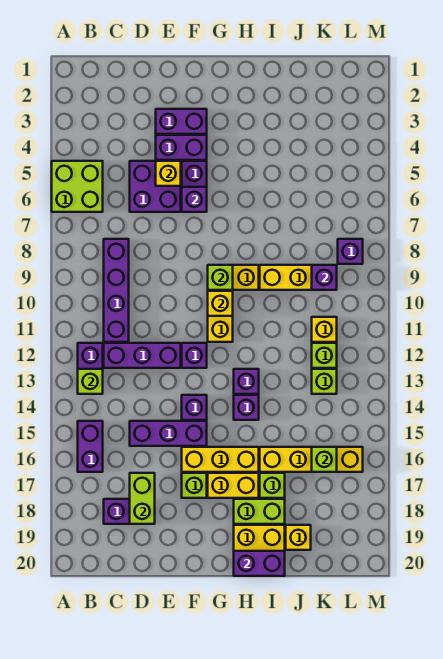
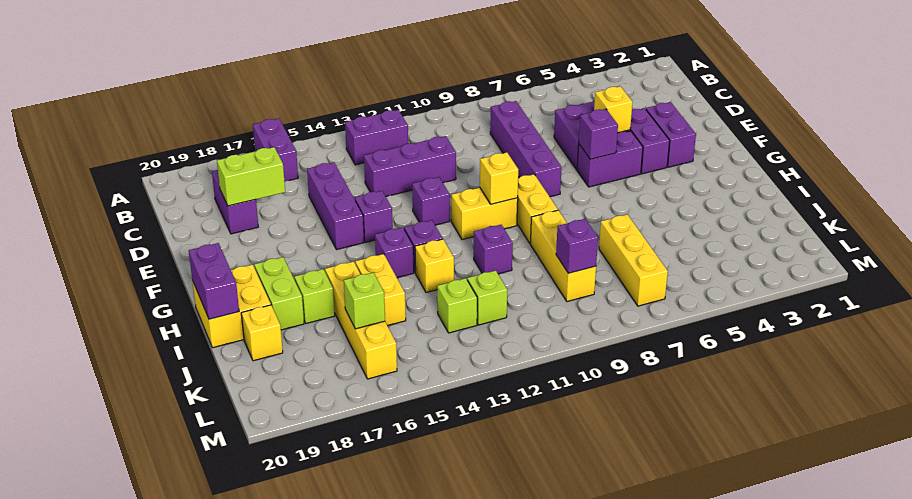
lime 2x2 brick [52,161,103,212] -> none
lime 1x1 brick [78,369,103,394] -> none
purple 1x2 brick [78,421,103,472] -> purple 1x2 brick turned to [253,119,298,182]
purple 1x4 brick [104,239,129,342] -> purple 1x4 brick turned to [490,101,561,197]
purple 1x3 brick [104,343,181,368] -> purple 1x3 brick turned to [364,136,456,196]
yellow 1x3 brick [182,447,259,472] -> yellow 1x3 brick moved to [599,214,668,306]
lime 1x1 brick [182,473,207,498] -> none
lime 1x1 brick [208,265,233,290] -> none
yellow 1x2 brick [208,473,259,498] -> yellow 1x2 brick moved to [355,254,406,326]
yellow 1x1 brick [312,317,337,342] -> yellow 1x1 brick moved to [415,239,454,292]
purple 1x1 brick [338,239,363,264] -> purple 1x1 brick moved to [474,225,513,274]

